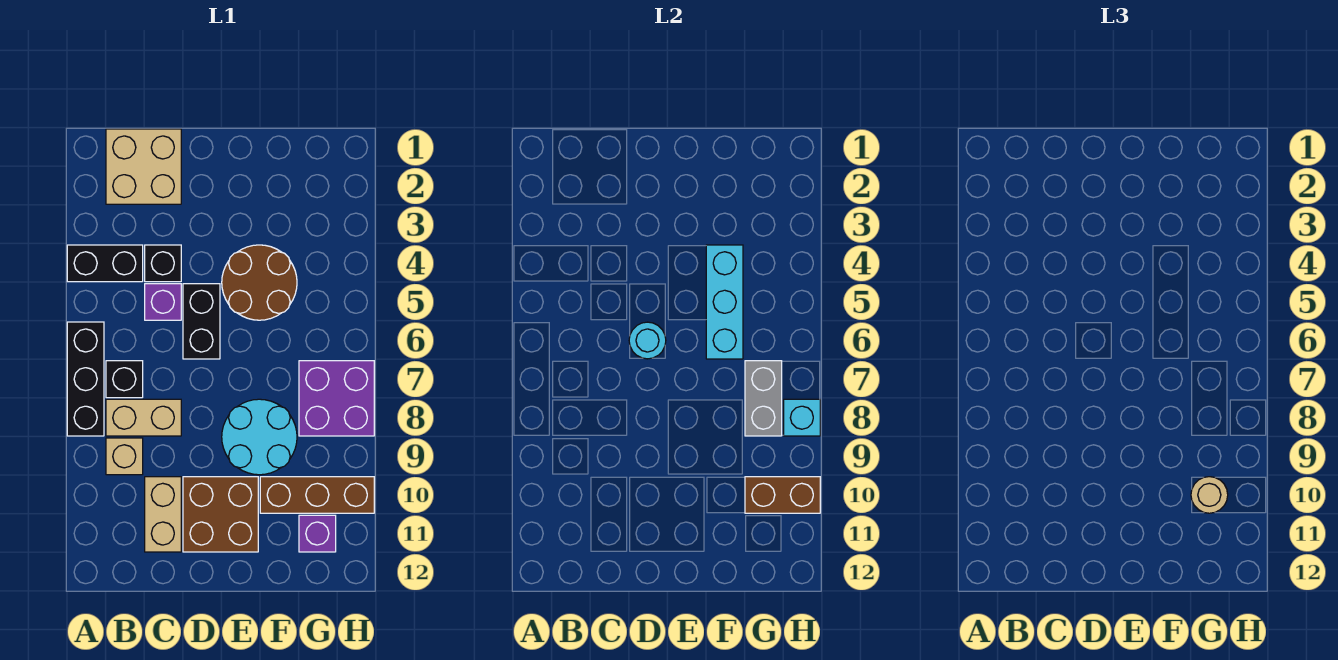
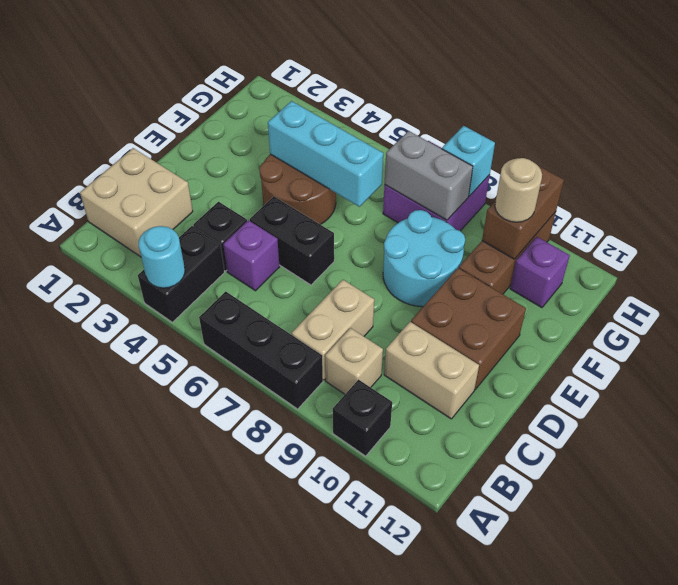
black 1x1 brick [106,361,143,398] -> black 1x1 brick moved to [333,380,392,456]
cyan 1x1 round brick [629,322,666,359] -> cyan 1x1 round brick moved to [139,226,185,288]

